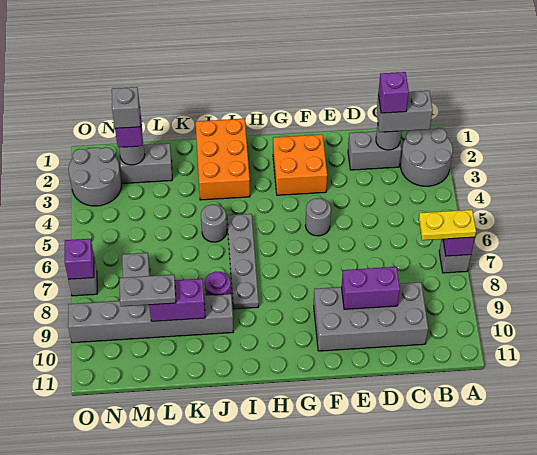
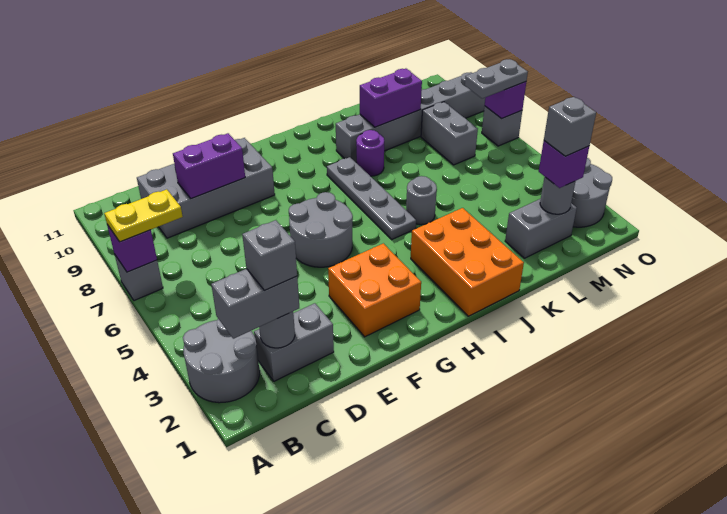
purple 1x1 brick [378,72,409,113] -> grey 1x1 brick [242,220,297,290]
grey 1x1 round brick [305,198,331,236] -> grey 2x2 round brick [289,192,353,267]
grey 1x2 plate [119,275,176,307] -> grey 1x2 plate moved to [465,59,528,99]

